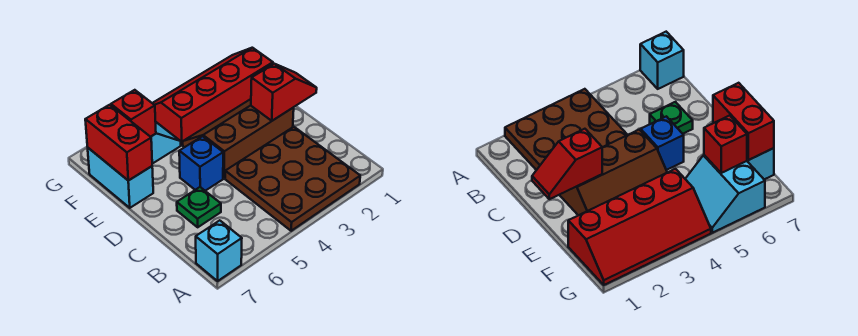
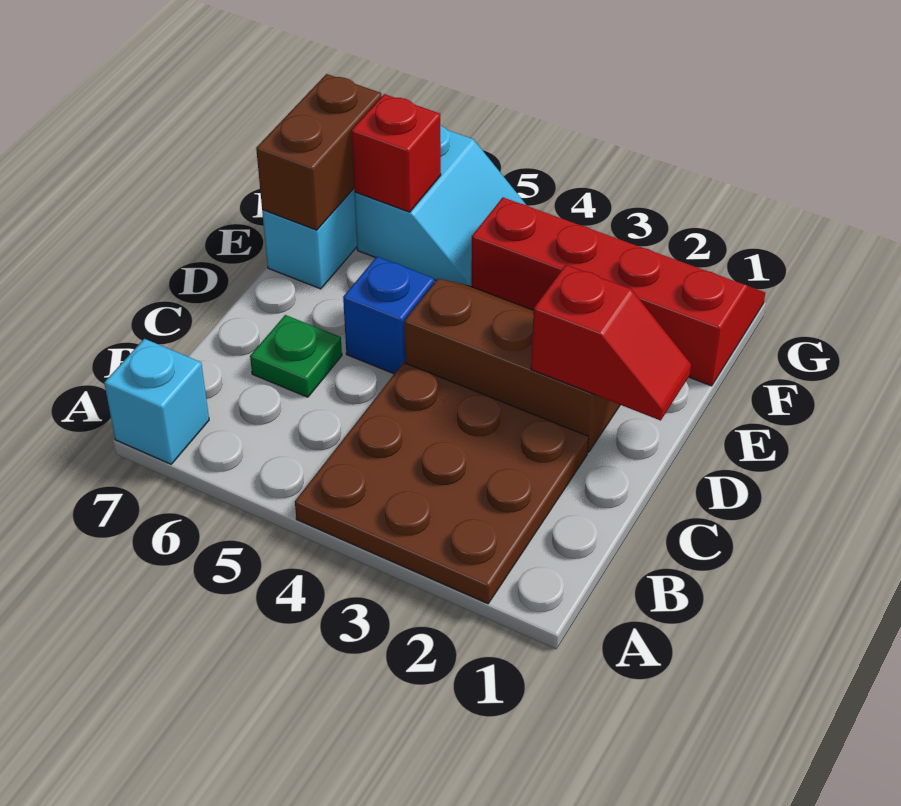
red 1x2 brick [85,105,152,181] -> brown 1x2 brick [256,74,382,230]

